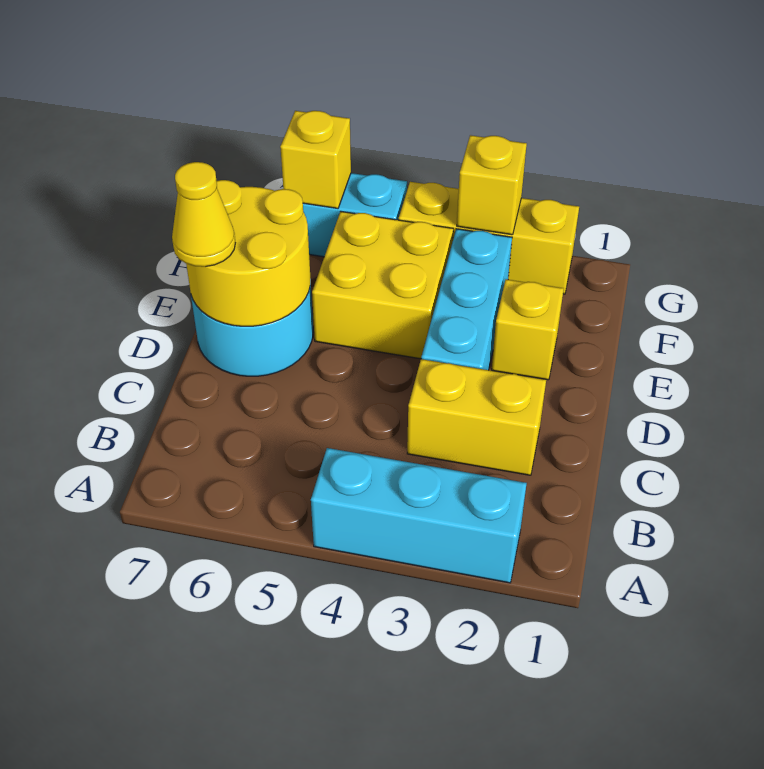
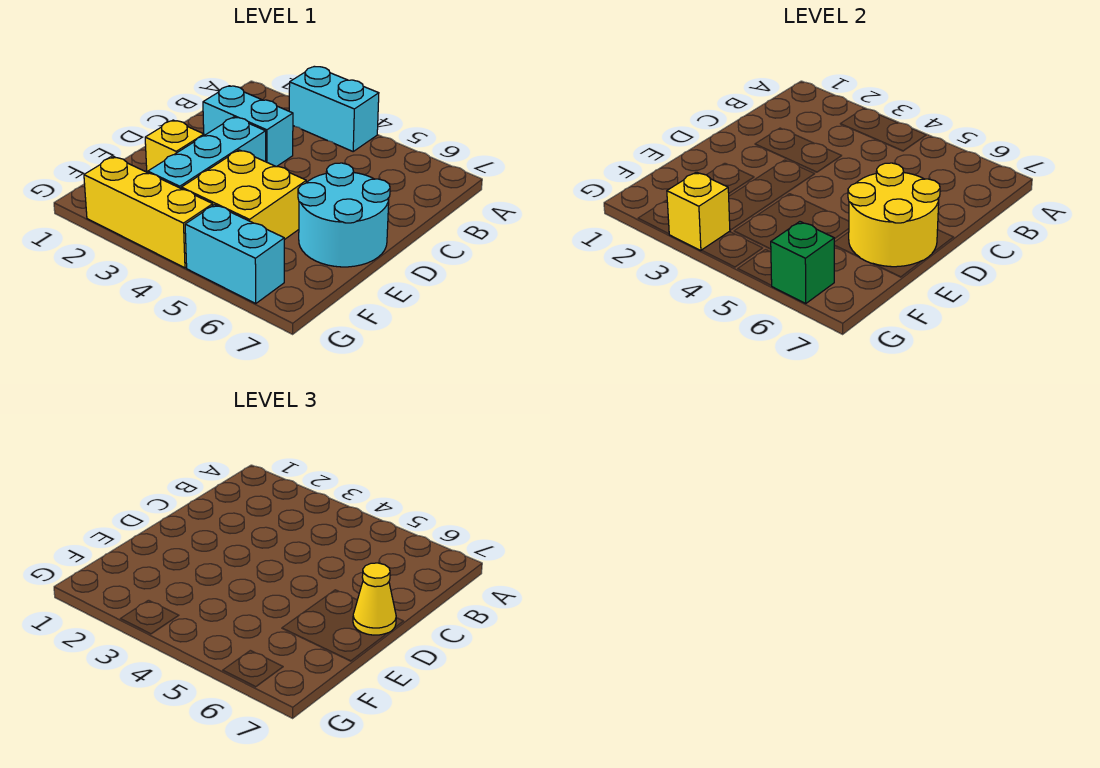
cyan 1x3 brick [311,448,527,583] -> cyan 1x2 brick [289,67,379,151]
yellow 1x2 brick [407,359,546,475] -> cyan 1x2 brick [203,86,293,167]
yellow 1x1 brick [280,111,351,208] -> green 1x1 brick [771,222,835,303]

